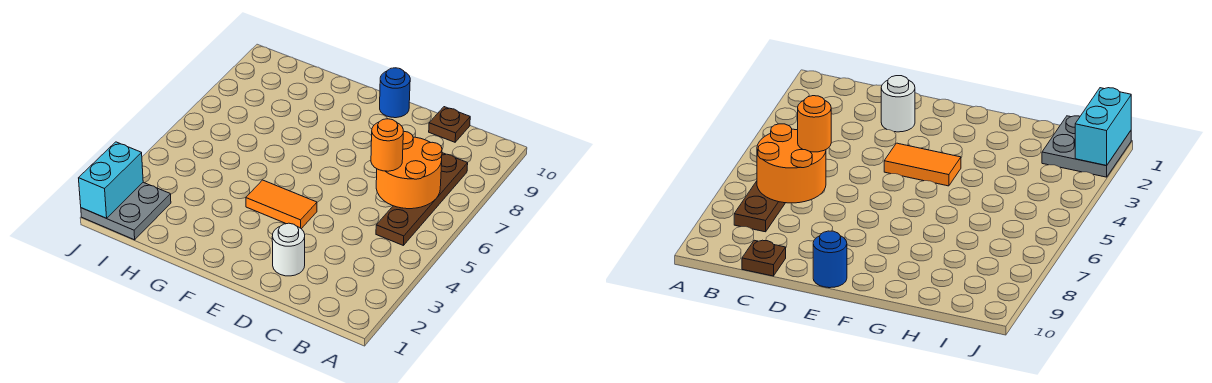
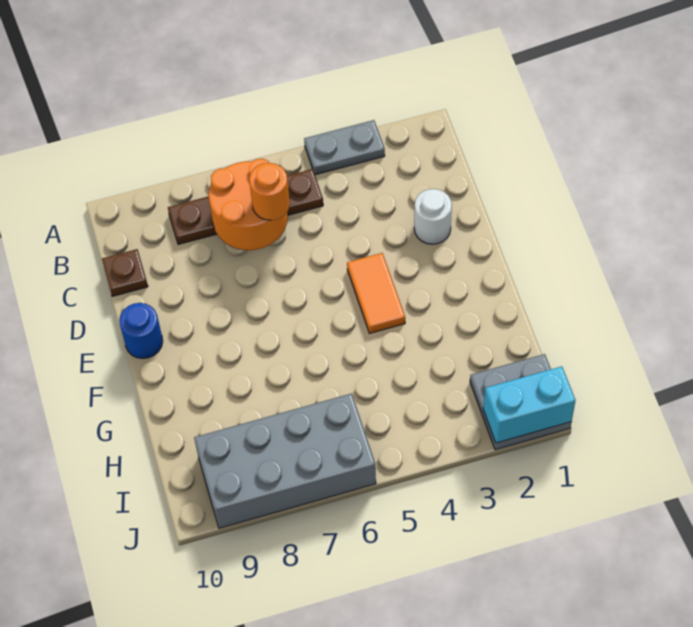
none -> grey 1x2 plate [304,120,385,175]
none -> grey 2x4 brick [194,393,376,528]

